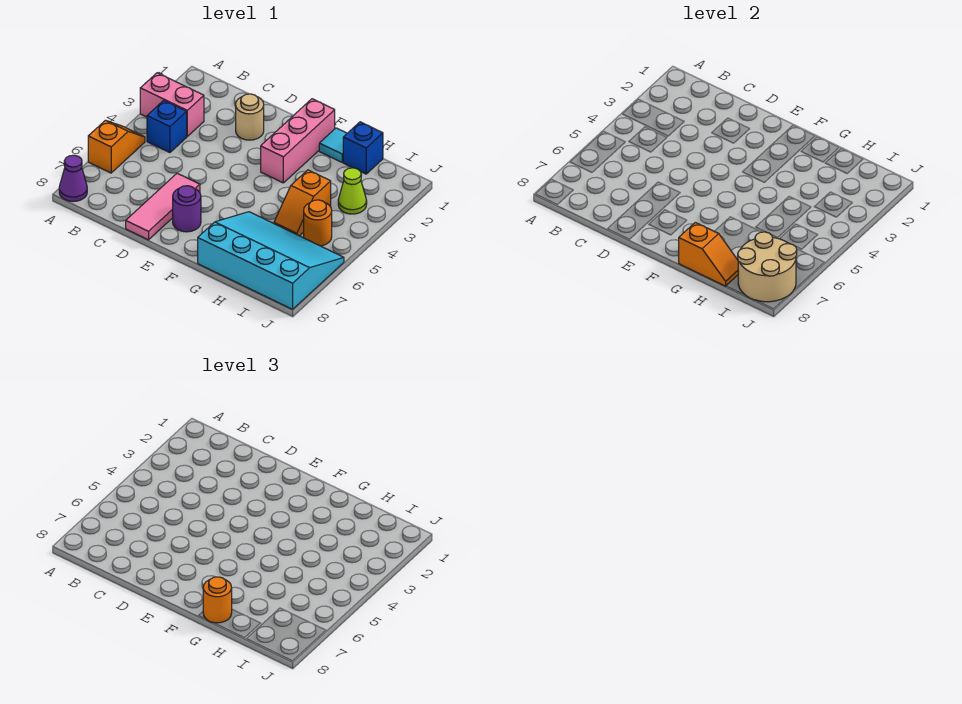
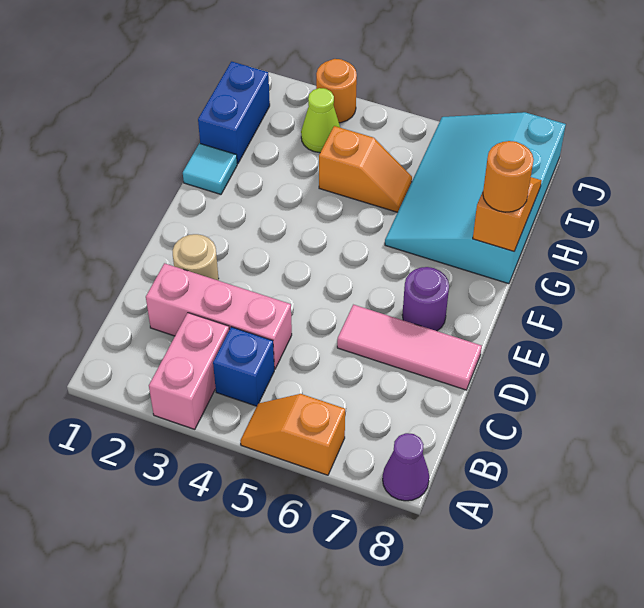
pink 1x3 brick [261,99,335,183] -> pink 1x3 brick moved to [146,263,292,369]
blue 1x1 brick [343,122,383,174] -> blue 1x2 brick [198,62,270,164]
orange 1x1 round brick [304,200,332,246] -> orange 1x1 round brick moved to [316,59,357,123]
tan 2x2 round brick [738,232,797,302] -> none

